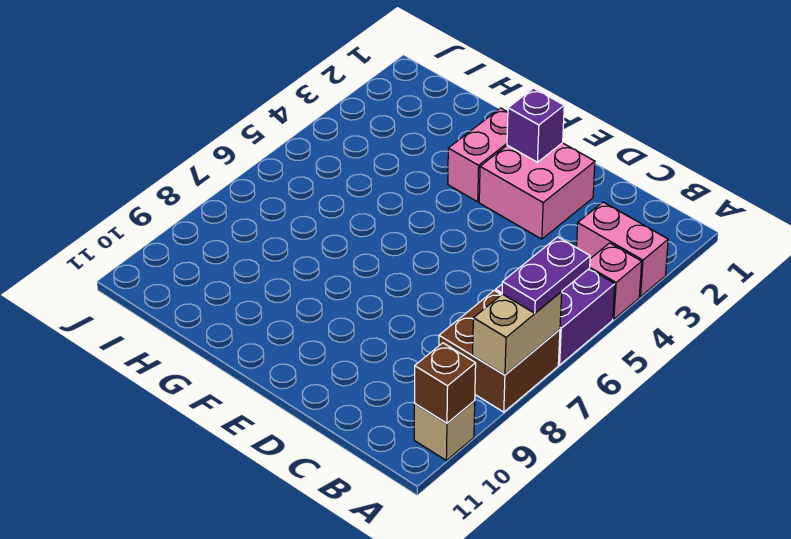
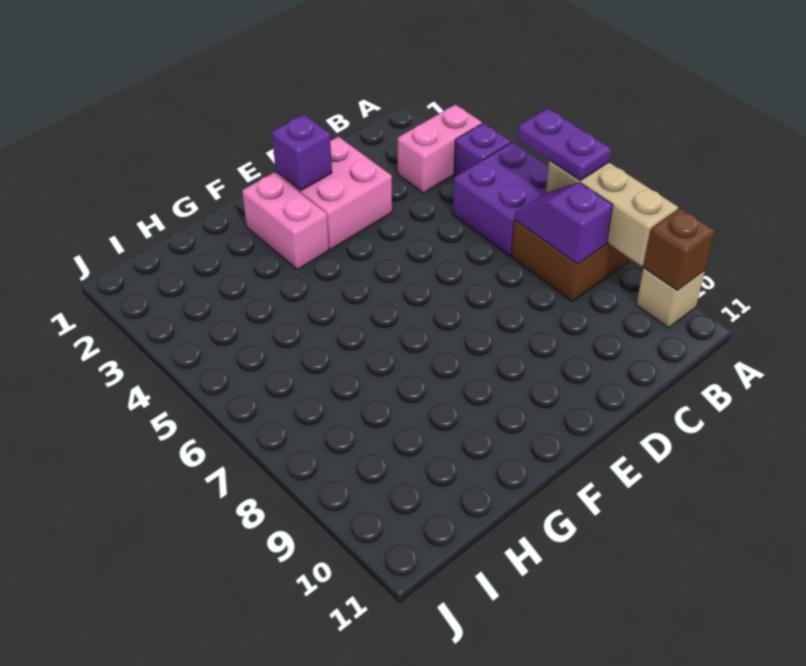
pink 1x1 brick [589,243,642,319] -> purple 1x1 brick [454,123,511,177]
tan 1x2 brick [473,292,562,375] -> tan 1x3 brick [546,161,678,266]
none -> purple 1x2 slope [515,183,613,264]

